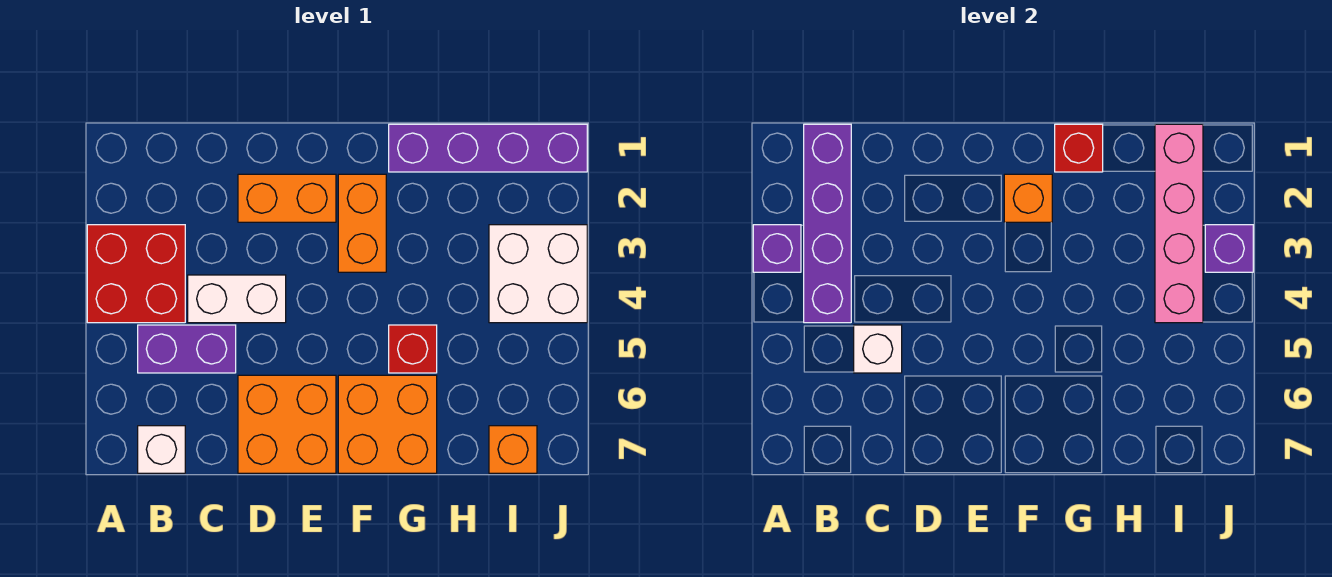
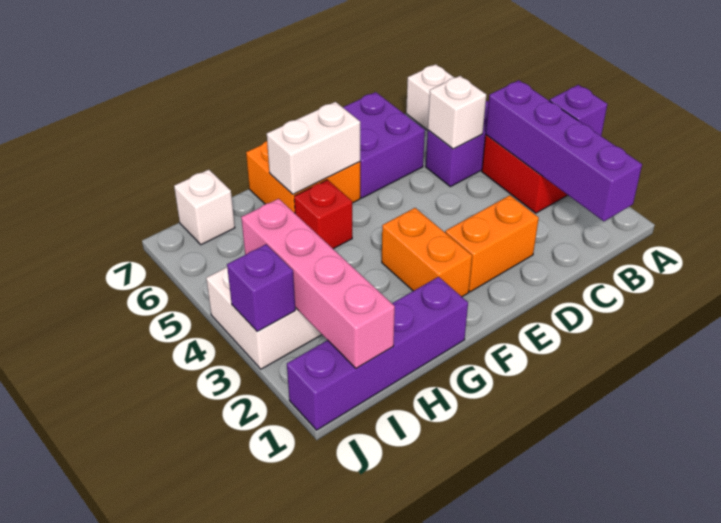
white 1x2 brick [188,275,286,323] -> white 1x2 brick moved to [267,102,360,194]
orange 2x2 brick [238,375,336,473] -> purple 2x2 brick [343,92,425,198]
orange 1x1 brick [1004,174,1052,222] -> none
red 1x1 brick [1055,124,1103,172] -> none
orange 1x1 brick [489,426,537,473] -> white 1x1 brick [174,170,235,245]

